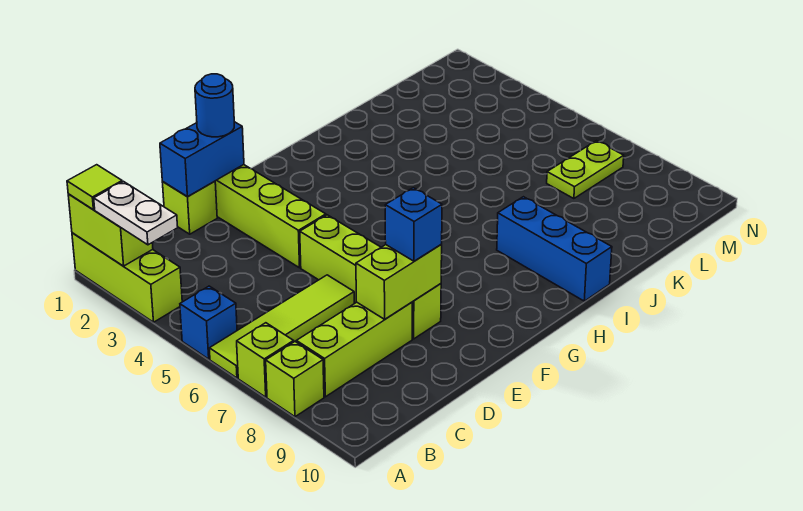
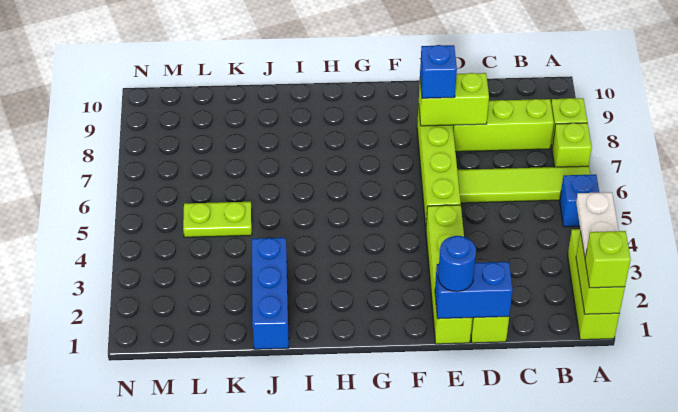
lime 1x1 tile [67,165,122,210] -> lime 1x1 brick [585,231,631,288]
blue 1x3 brick [497,197,612,301] -> blue 1x3 brick moved to [252,237,289,349]
lime 1x2 plate [547,141,624,199] -> lime 1x2 plate moved to [183,202,252,237]

